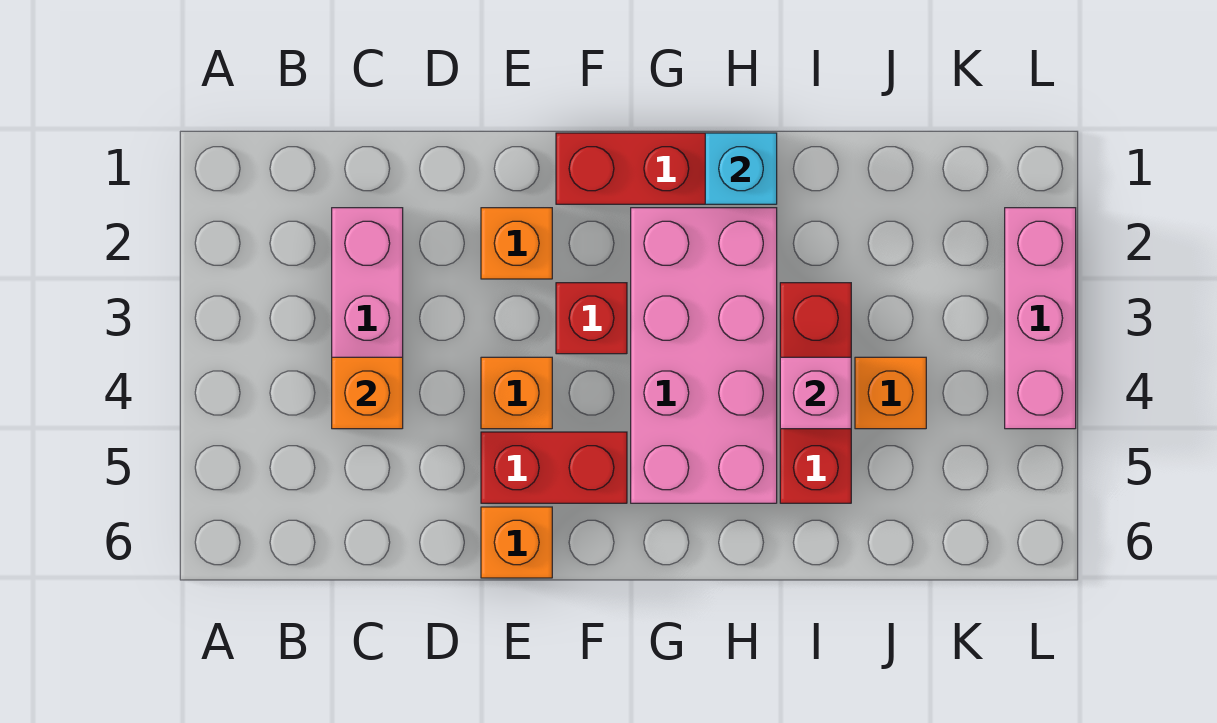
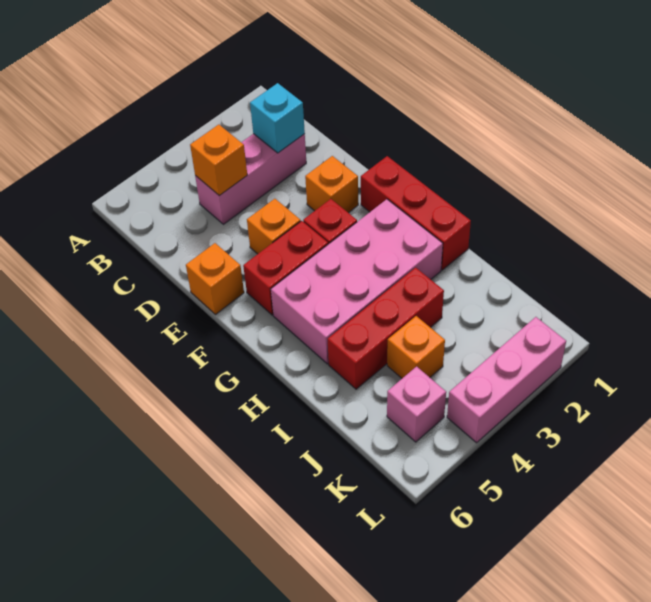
red 1x2 brick [481,432,627,503] -> red 1x2 brick turned to [243,221,328,315]
cyan 1x1 brick [705,133,777,204] -> cyan 1x1 brick moved to [250,83,305,153]
pink 1x1 brick [780,357,851,429] -> pink 1x1 brick moved to [387,366,446,442]

